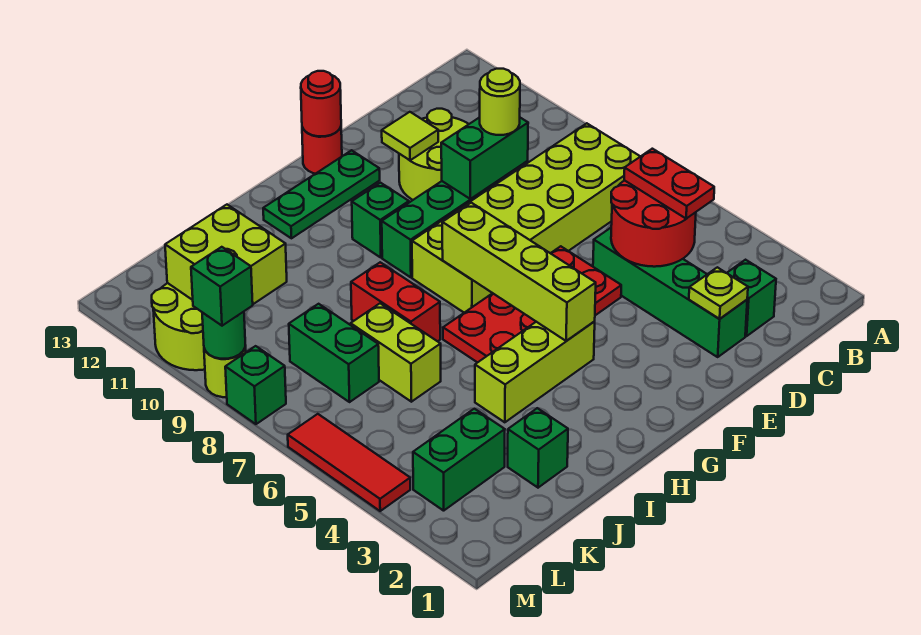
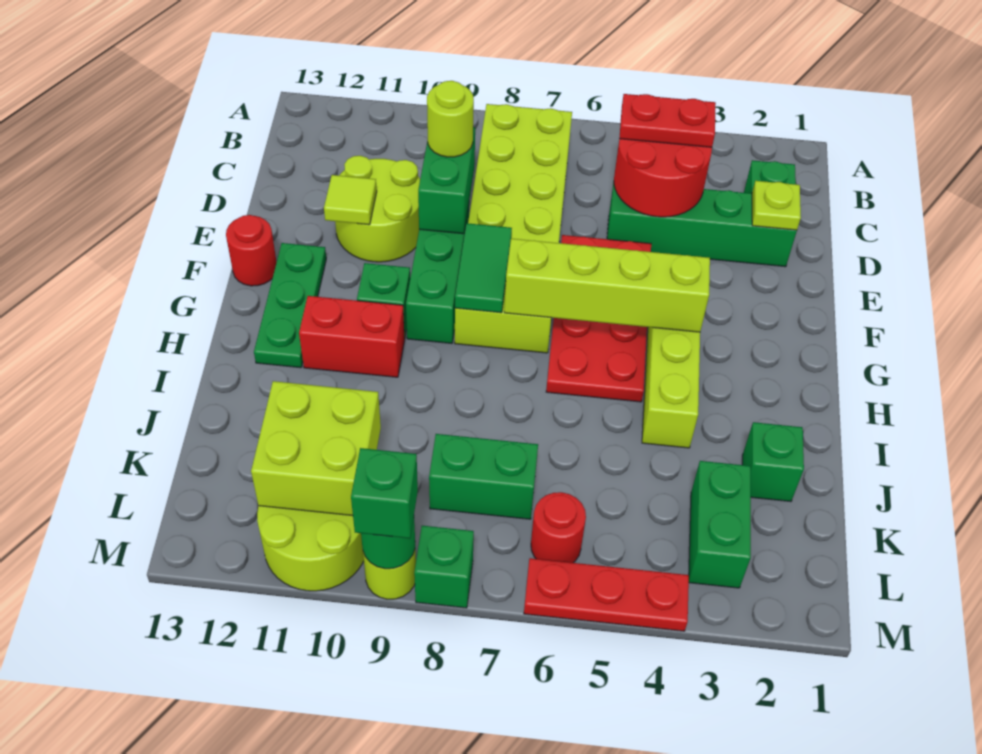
none -> green 1x2 tile [455,223,512,313]
red 1x1 round brick [301,71,341,136] -> red 1x1 round brick moved to [531,492,586,563]
red 1x2 brick [351,262,440,341] -> red 1x2 brick moved to [299,296,405,377]
lime 1x2 brick [351,303,441,402] -> none
red 1x3 tile [288,414,410,511] -> red 1x3 plate [524,558,689,631]

